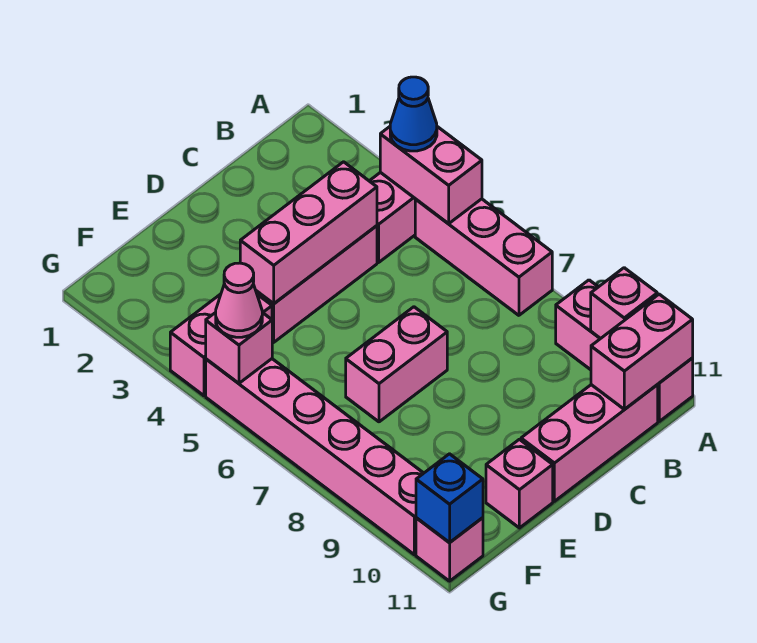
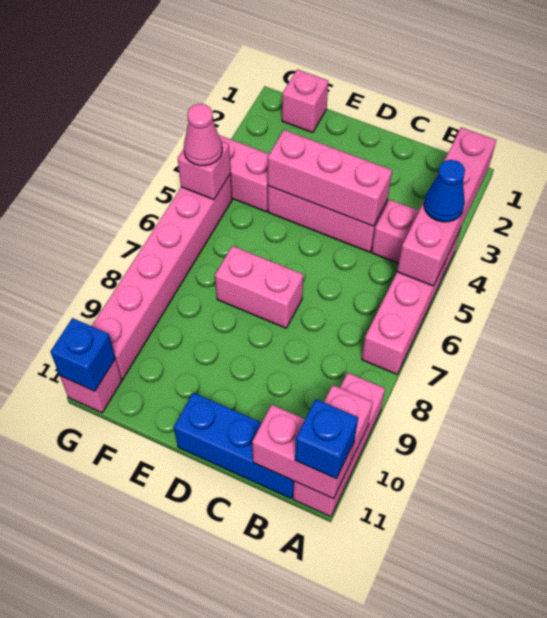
pink 1x2 brick [380,127,482,223] -> pink 1x4 brick [397,127,496,286]
none -> blue 1x1 brick [295,399,358,479]
pink 1x3 brick [521,385,658,501] -> blue 1x3 brick [174,393,294,498]
pink 1x1 brick [486,439,553,528] -> pink 1x1 brick moved to [282,69,328,133]

